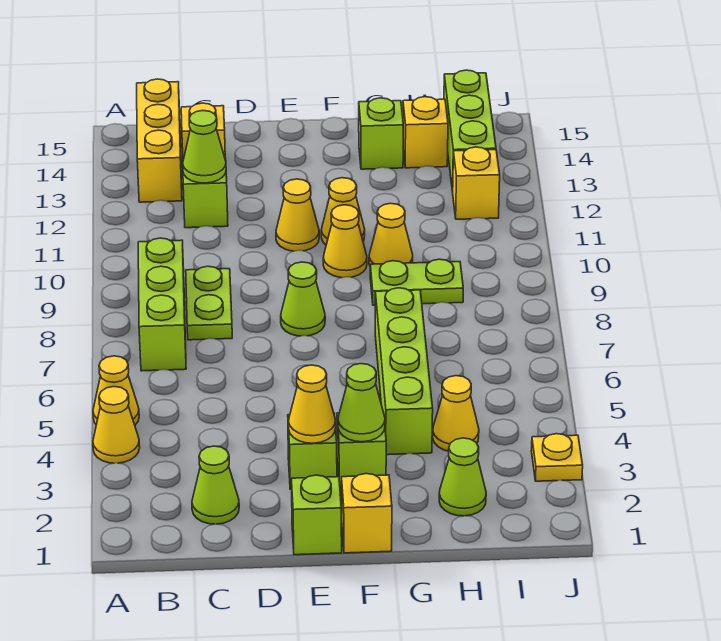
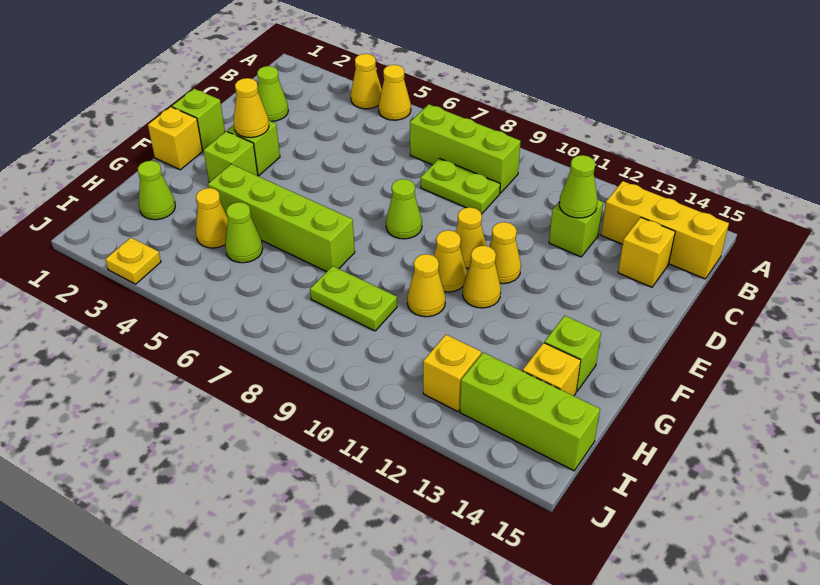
none -> yellow 1x1 cone [455,207,486,268]
lime 1x1 cone [338,364,385,442] -> lime 1x1 cone moved to [225,202,263,263]
lime 1x2 plate [370,259,463,305] -> lime 1x2 plate turned to [310,266,397,331]

